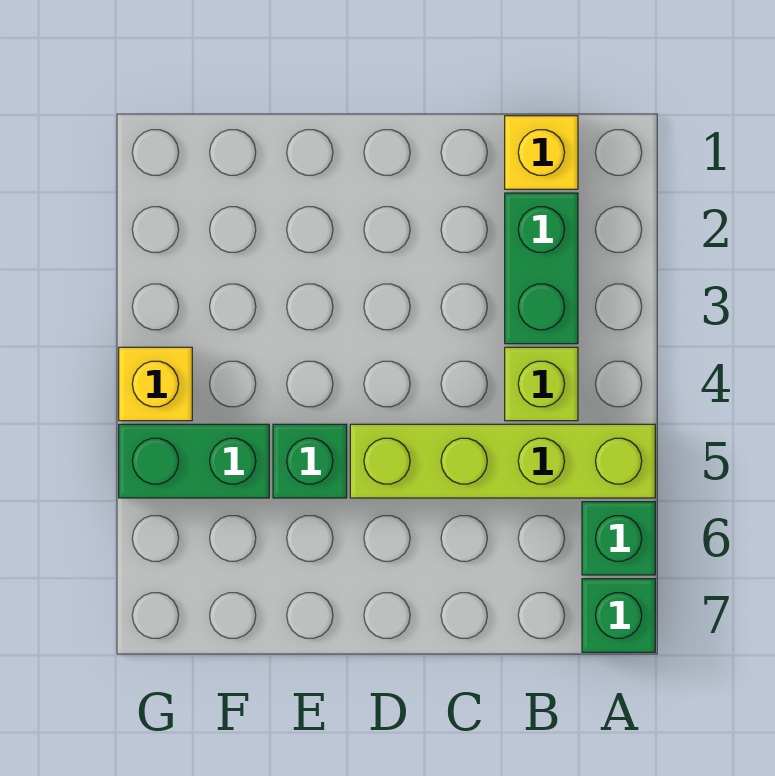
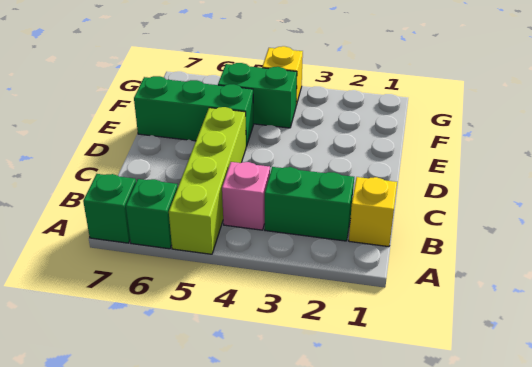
lime 1x1 brick [505,347,578,421] -> pink 1x1 brick [222,162,270,230]
green 1x1 brick [273,424,347,498] -> green 1x3 brick [134,76,254,147]
green 1x2 brick [119,424,269,498] -> green 1x2 brick turned to [218,63,297,128]

